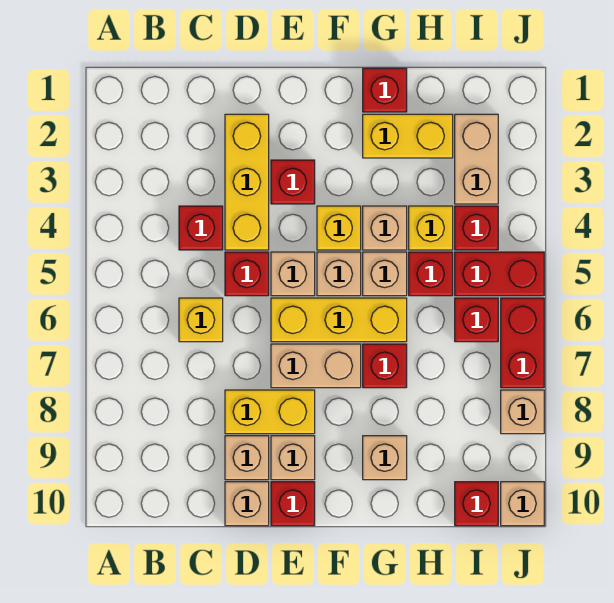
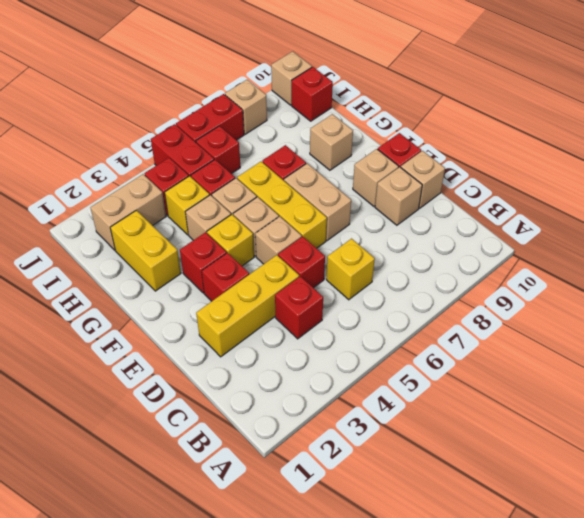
yellow 1x2 brick [225,390,315,434] -> none
red 1x1 brick [363,68,407,112] -> red 1x1 brick moved to [180,232,227,293]

